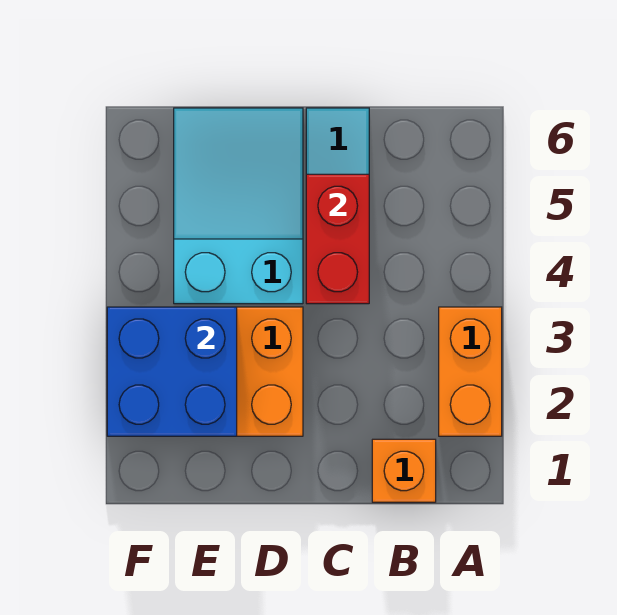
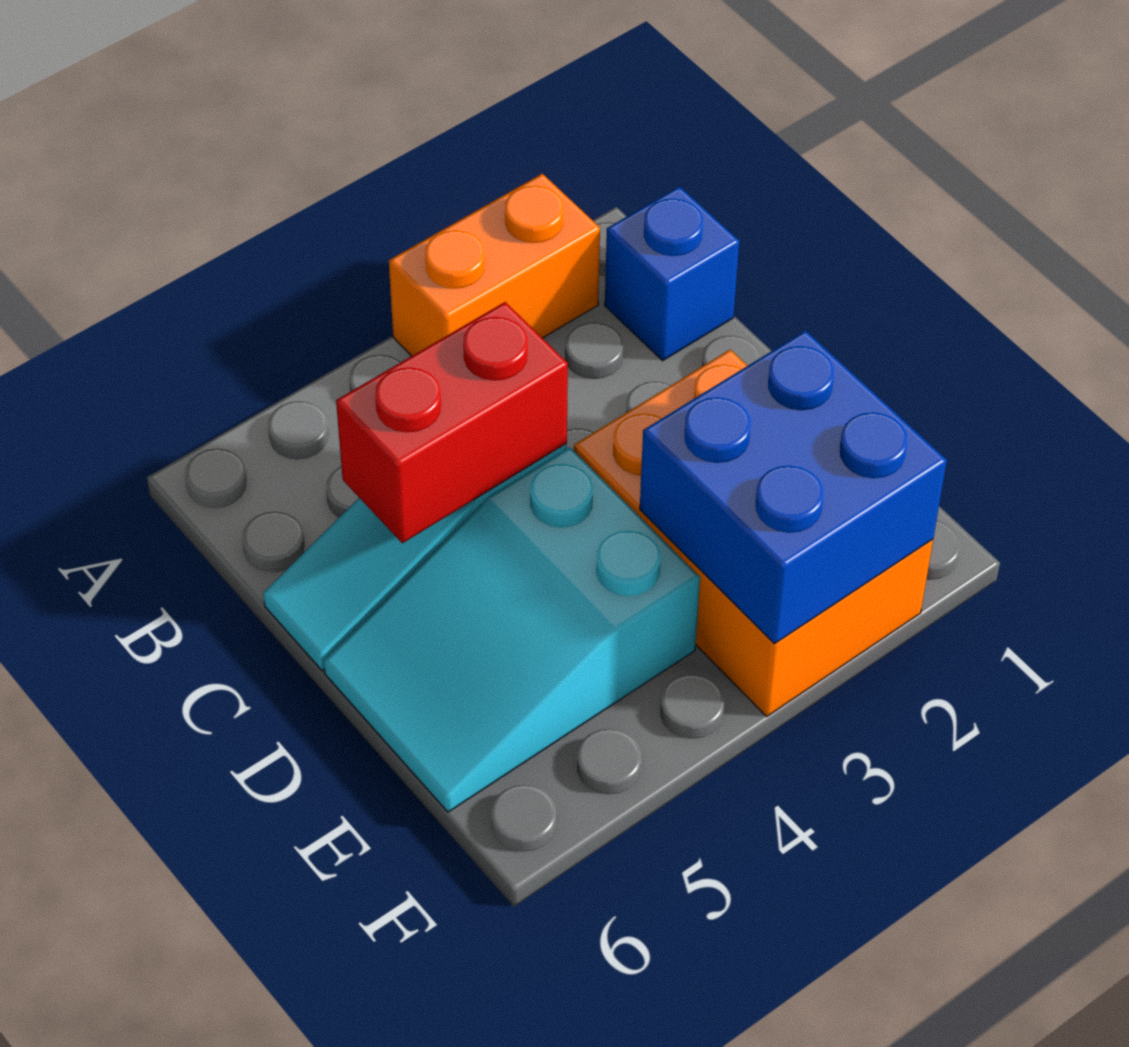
orange 1x1 brick [372,439,436,502] -> blue 1x1 brick [605,186,739,361]

